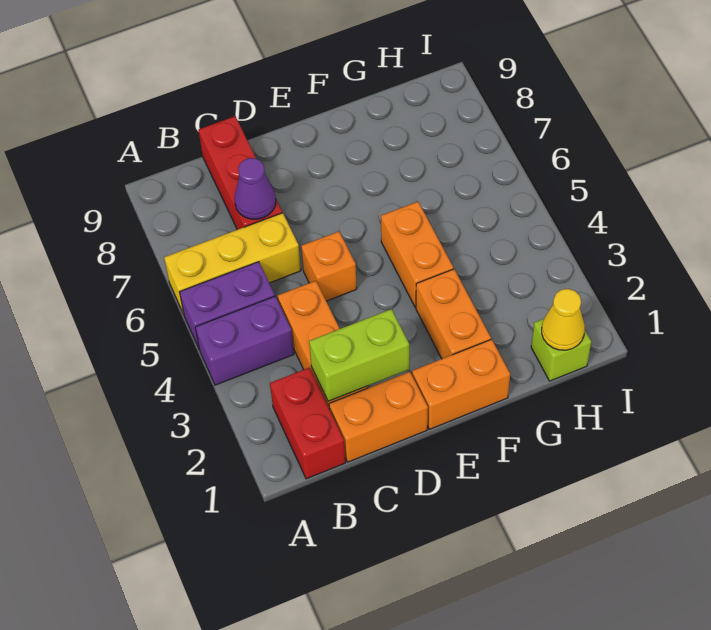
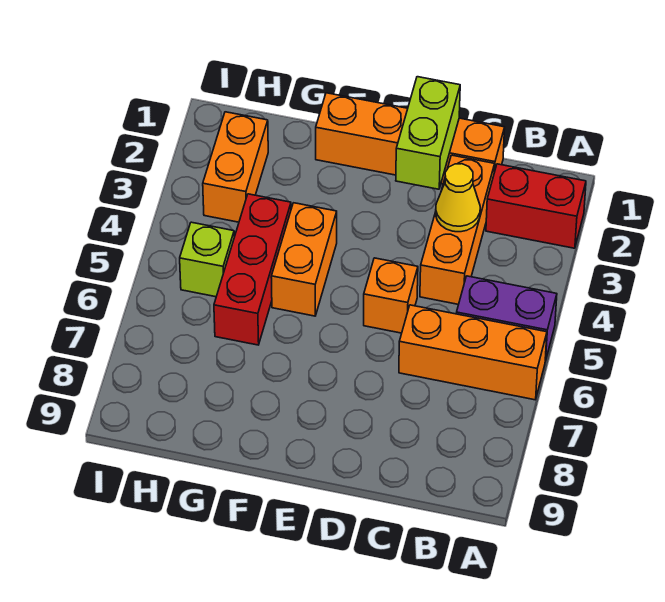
purple 1x2 brick [195,296,294,385] -> none
yellow 1x3 brick [164,213,301,314] -> orange 1x3 brick [399,305,547,400]
red 1x2 brick [270,368,345,479] -> red 1x2 brick turned to [486,164,586,248]
lime 1x2 brick [309,309,409,401] -> lime 1x2 brick turned to [396,77,460,189]
red 1x3 brick [199,116,282,230] -> red 1x3 brick moved to [214,194,291,345]
purple 1x1 cone [234,158,276,219] -> none
orange 1x2 brick [416,269,491,359] -> orange 1x2 brick moved to [203,112,268,222]
lime 1x1 brick [531,319,591,381] -> lime 1x1 brick moved to [180,222,234,297]
yellow 1x1 cone [542,289,585,350] -> yellow 1x1 cone moved to [436,164,480,232]

